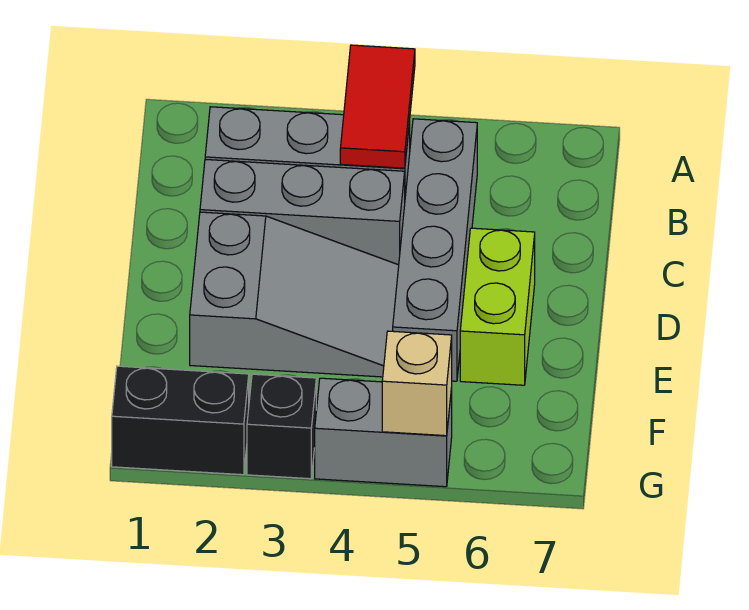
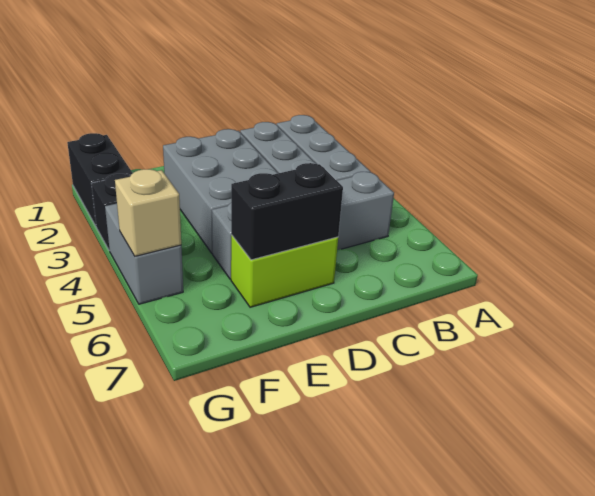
red 1x2 tile [340,45,415,168] -> none
grey 2x3 slope [190,212,399,377] -> grey 2x3 brick [163,129,278,254]
none -> black 1x2 brick [231,163,343,260]

